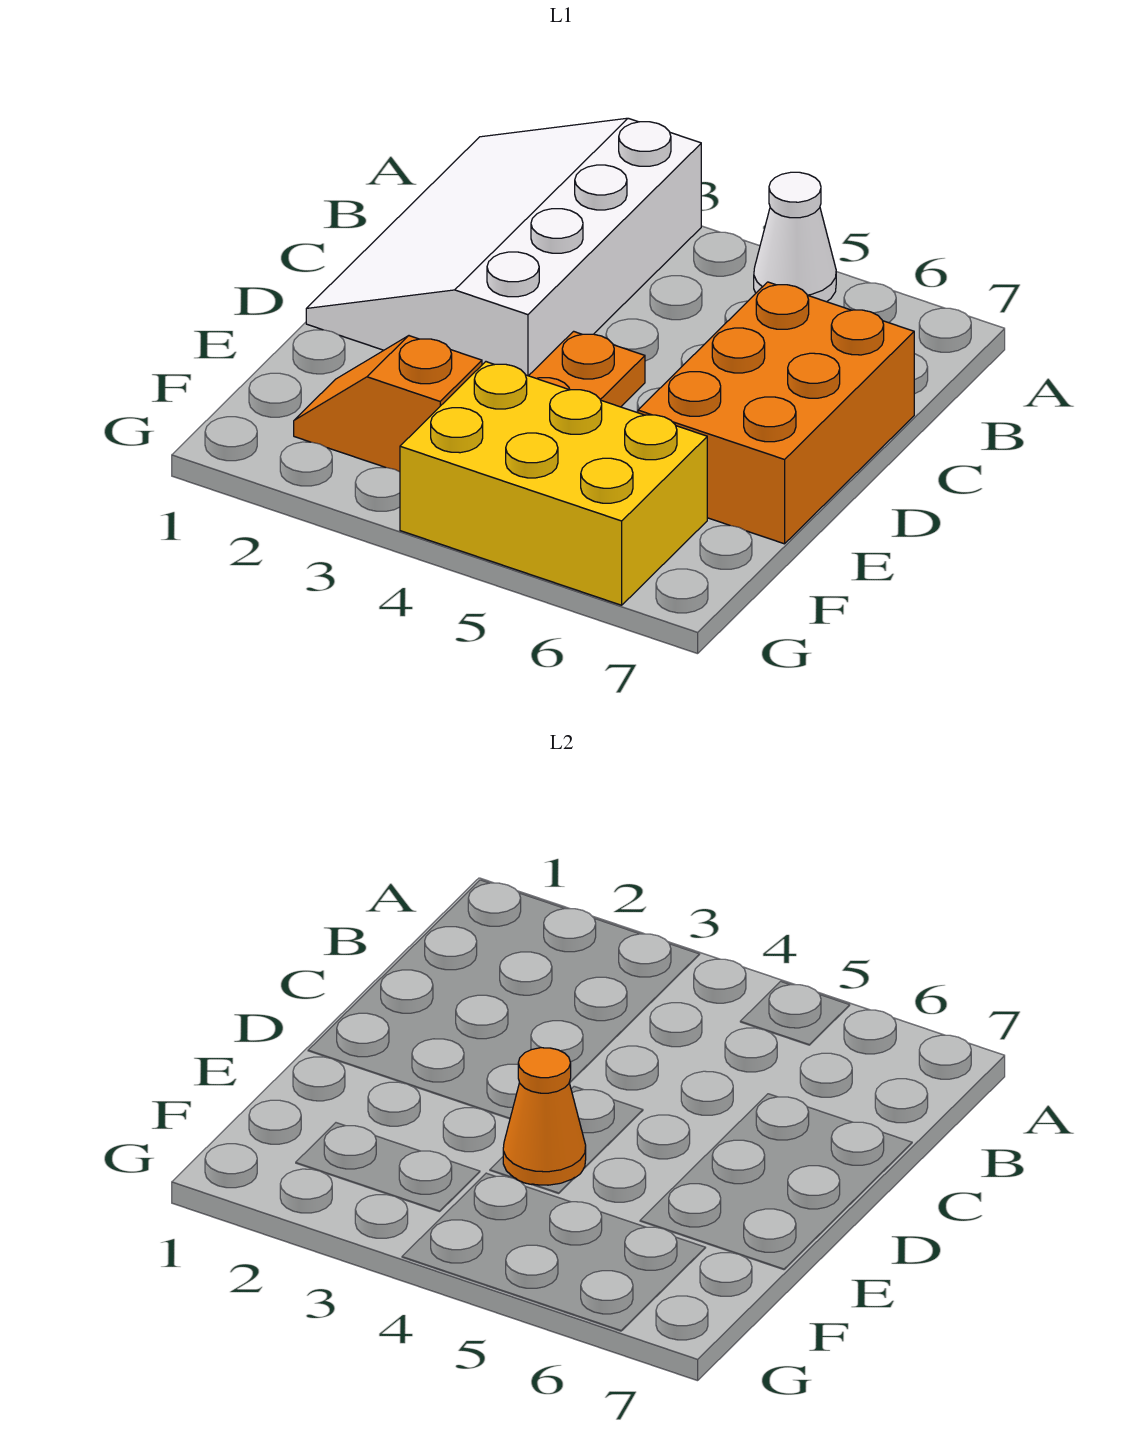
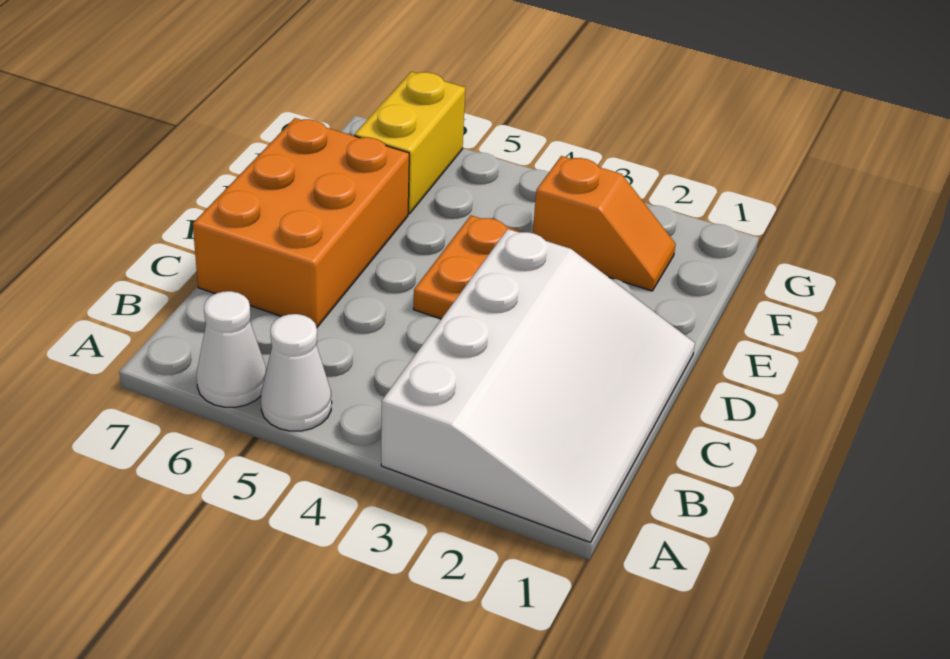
none -> white 1x1 cone [196,291,267,407]
orange 1x1 cone [503,1048,586,1185] -> none
yellow 2x3 brick [400,362,707,605] -> yellow 1x2 brick [354,72,465,214]

